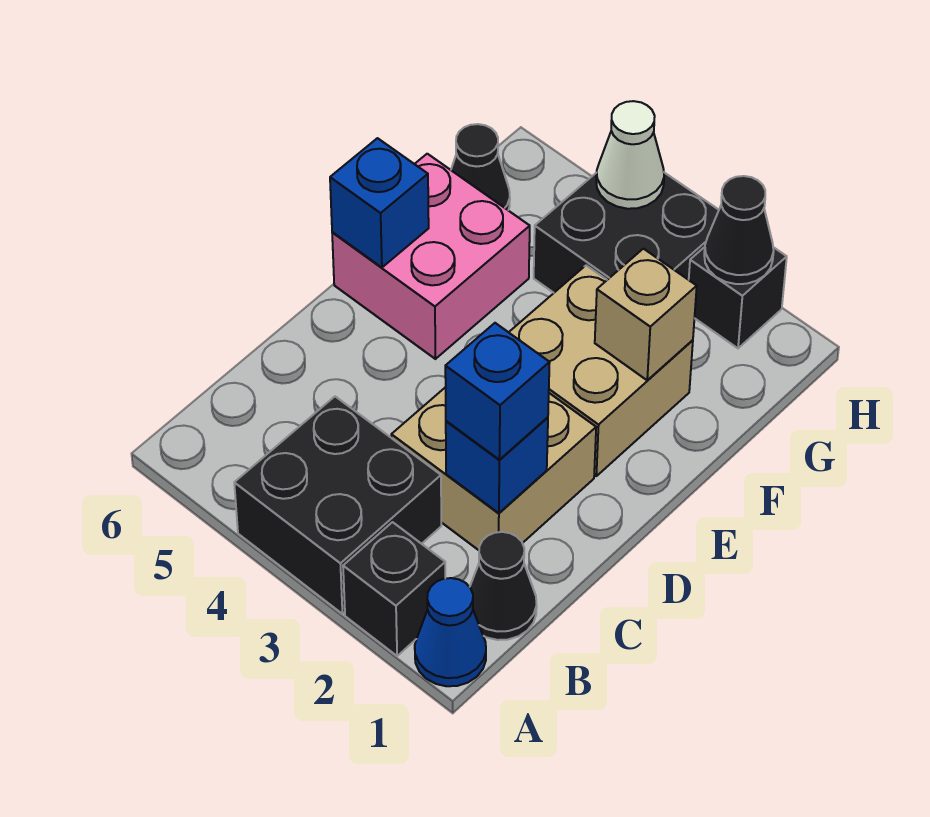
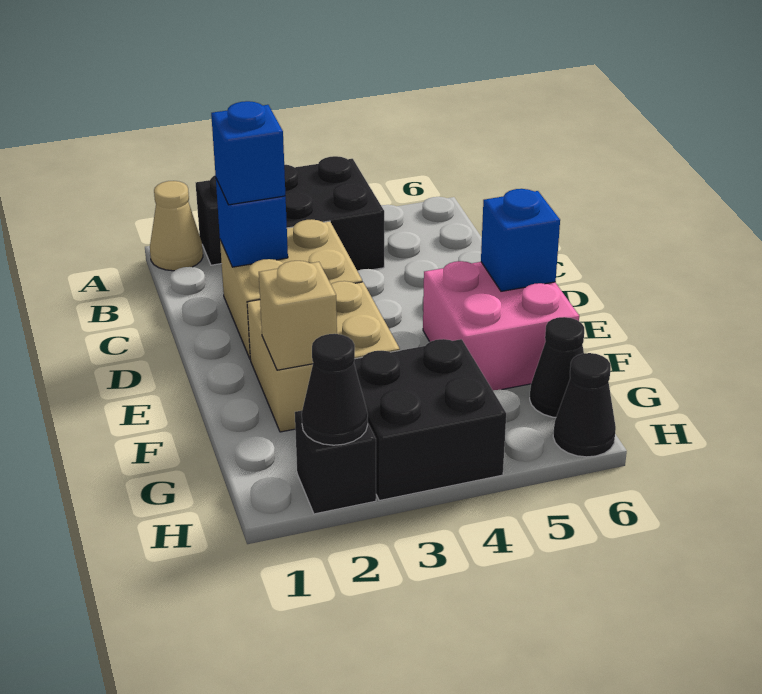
blue 1x1 cone [415,578,486,686] -> tan 1x1 cone [150,181,203,271]
black 1x1 cone [470,532,537,640] -> black 1x1 cone moved to [553,353,616,457]
white 1x1 cone [596,101,664,209] -> none

